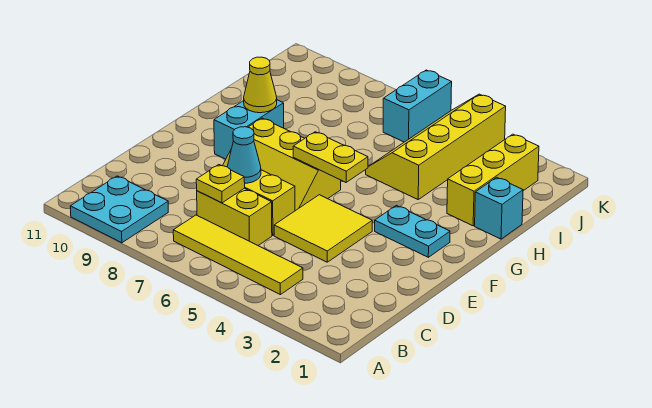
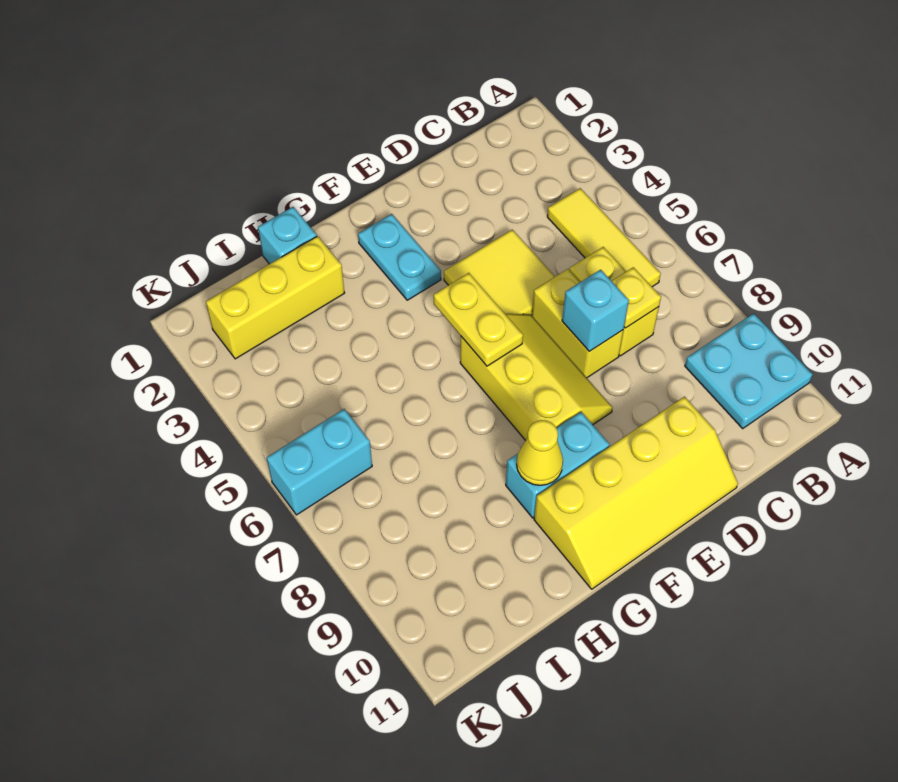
yellow 1x4 tile [173,215,303,295] -> yellow 1x3 tile [547,188,661,287]
cyan 1x1 cone [227,127,261,183] -> cyan 1x1 brick [562,270,629,351]
yellow 2x4 slope [366,94,506,199] -> yellow 2x4 slope moved to [534,397,738,589]

